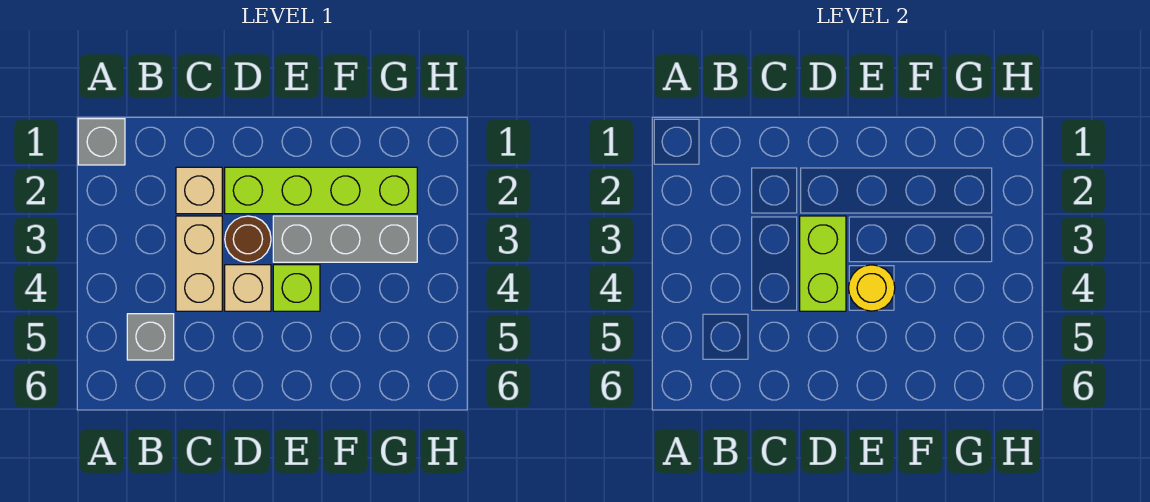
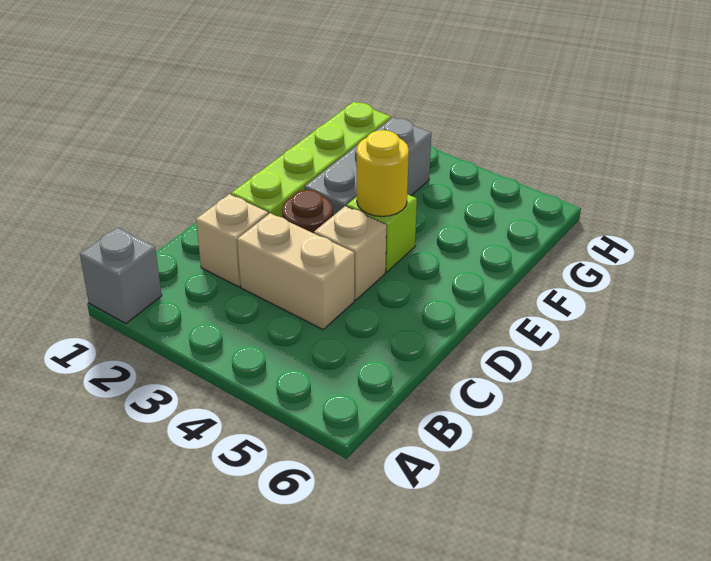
grey 1x1 brick [127,314,174,360] -> none
lime 1x2 brick [800,216,846,311] -> none

